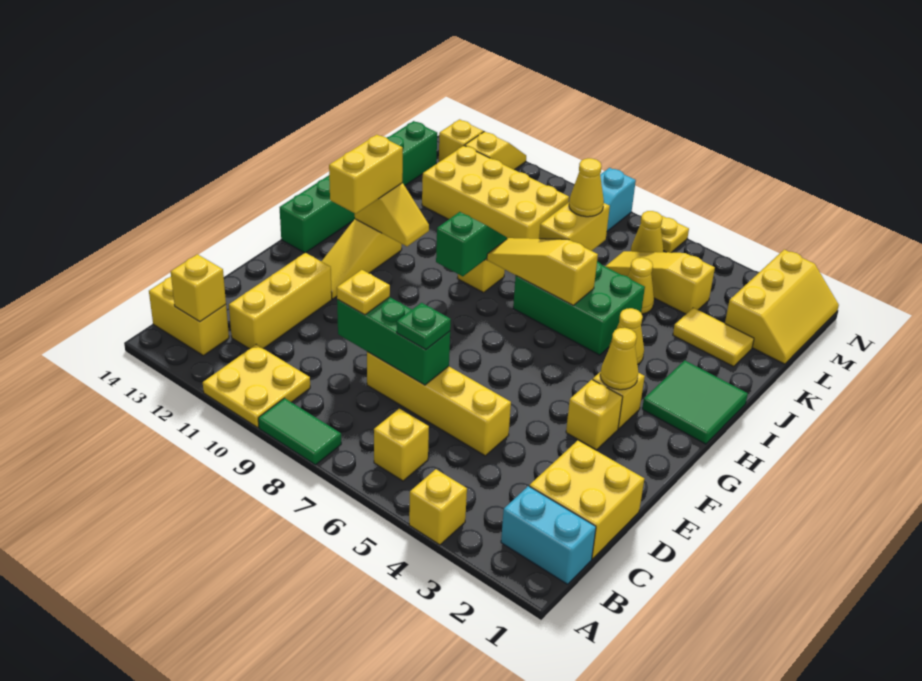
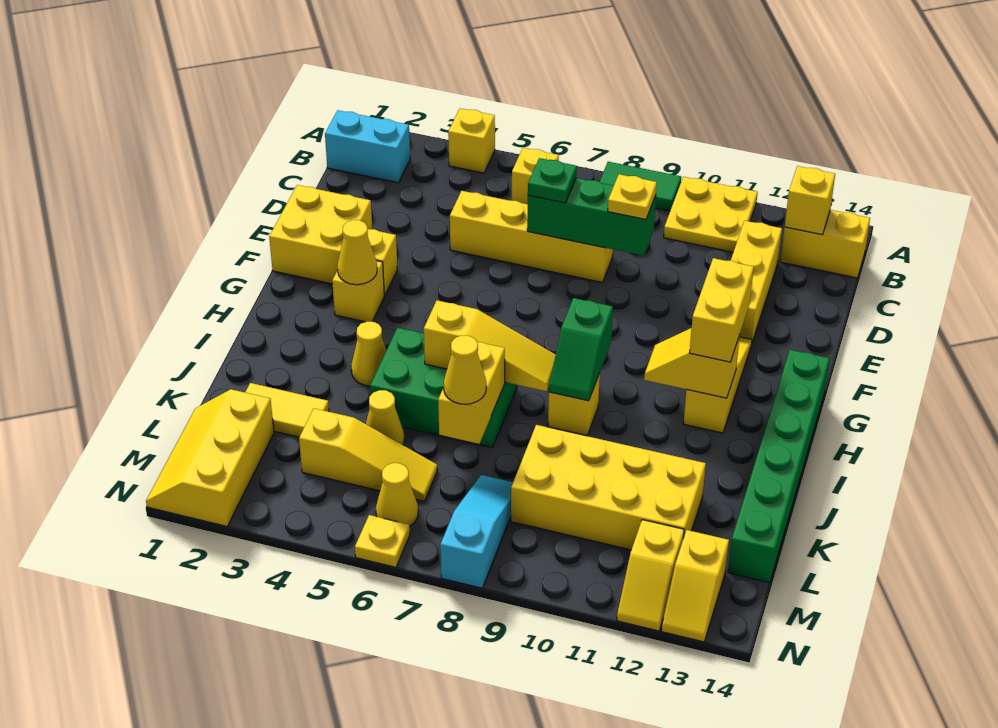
yellow 2x2 brick [529,440,644,559] -> yellow 2x2 brick moved to [269,185,372,284]
green 2x2 tile [642,360,748,444] -> none

